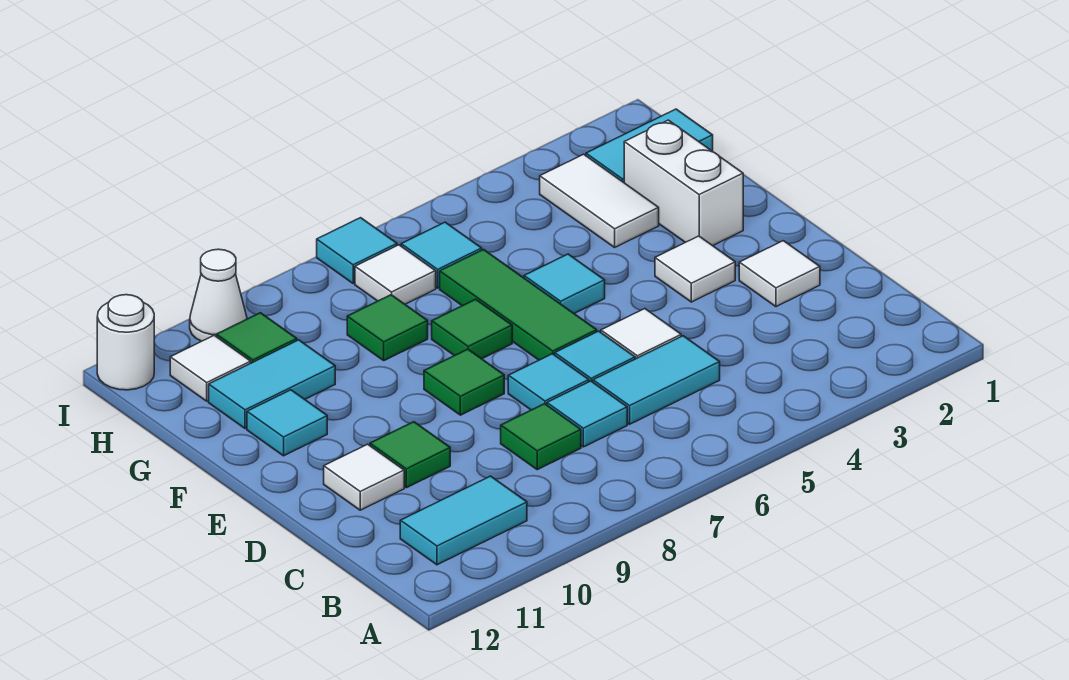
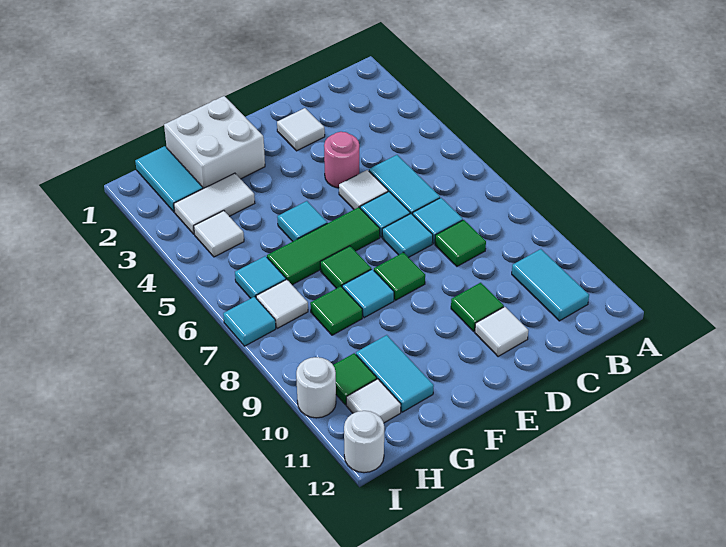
none -> pink 1x1 round brick [324,132,359,188]
white 1x1 tile [655,236,735,302] -> white 1x1 tile moved to [194,211,244,257]
white 1x2 brick [624,120,743,246] -> white 2x2 brick [164,96,265,189]
cyan 1x1 tile [247,390,327,456] -> cyan 1x1 tile moved to [342,269,394,318]
white 1x1 cone [190,249,247,341] -> white 1x1 round brick [296,357,336,418]

